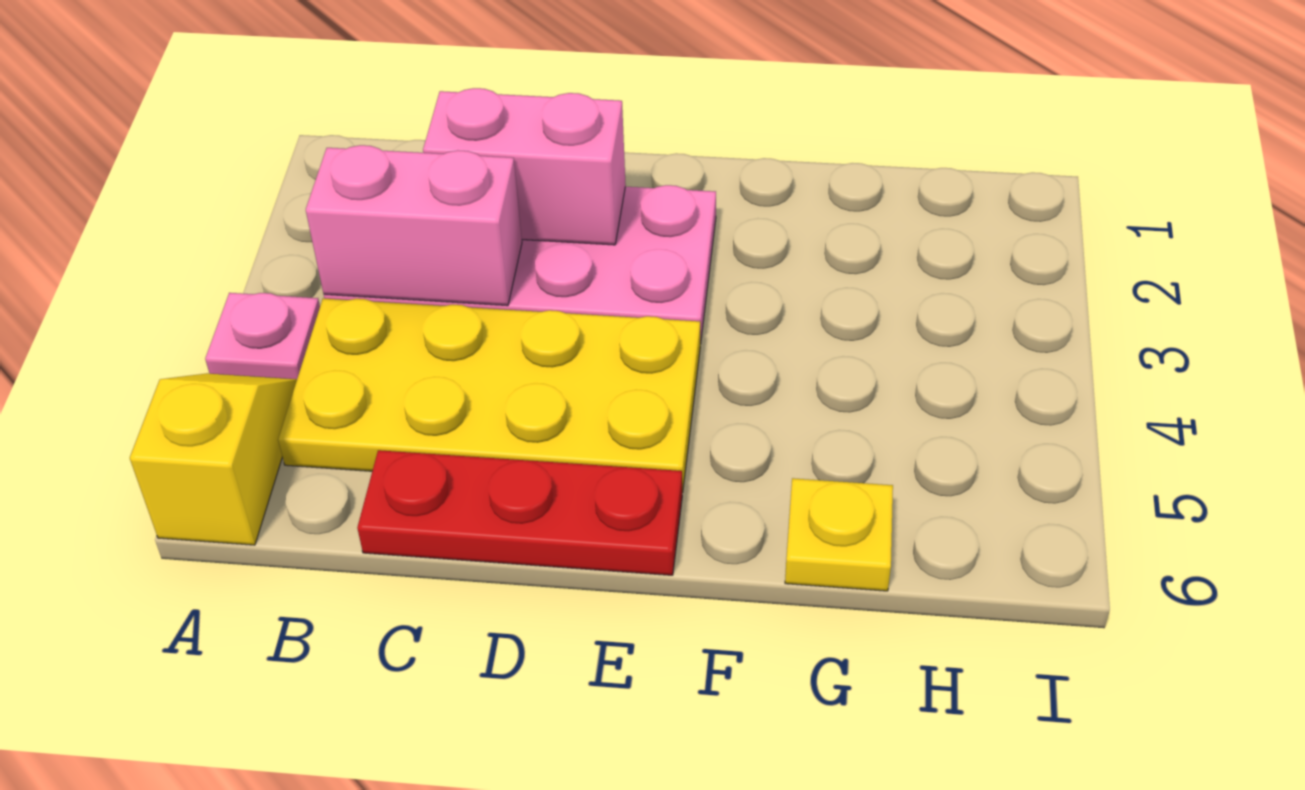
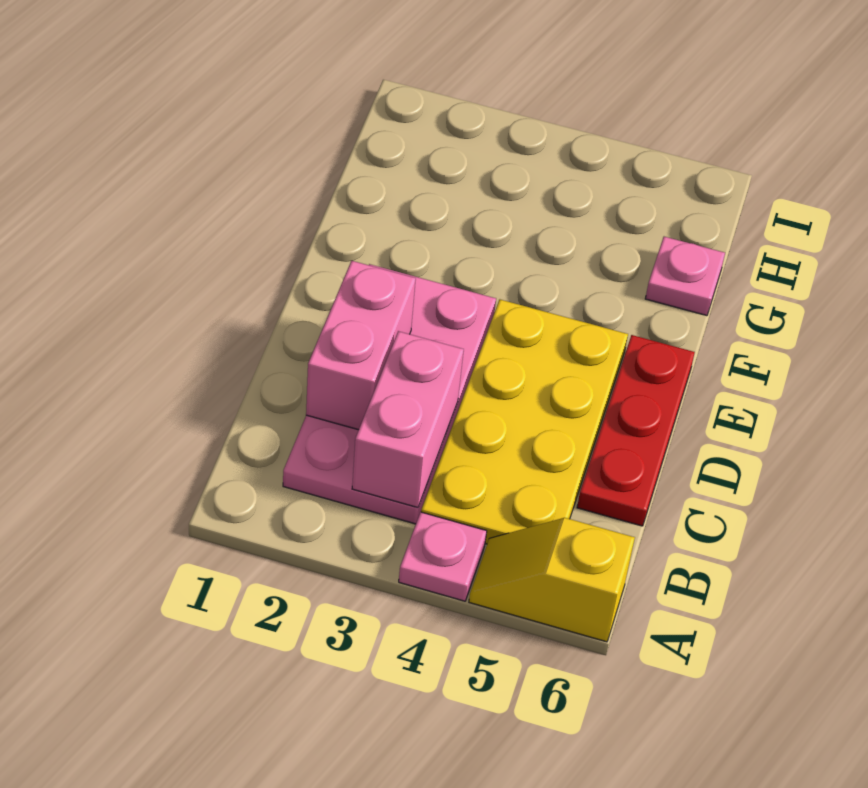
yellow 1x1 plate [785,478,893,591] -> pink 1x1 plate [645,237,725,316]

